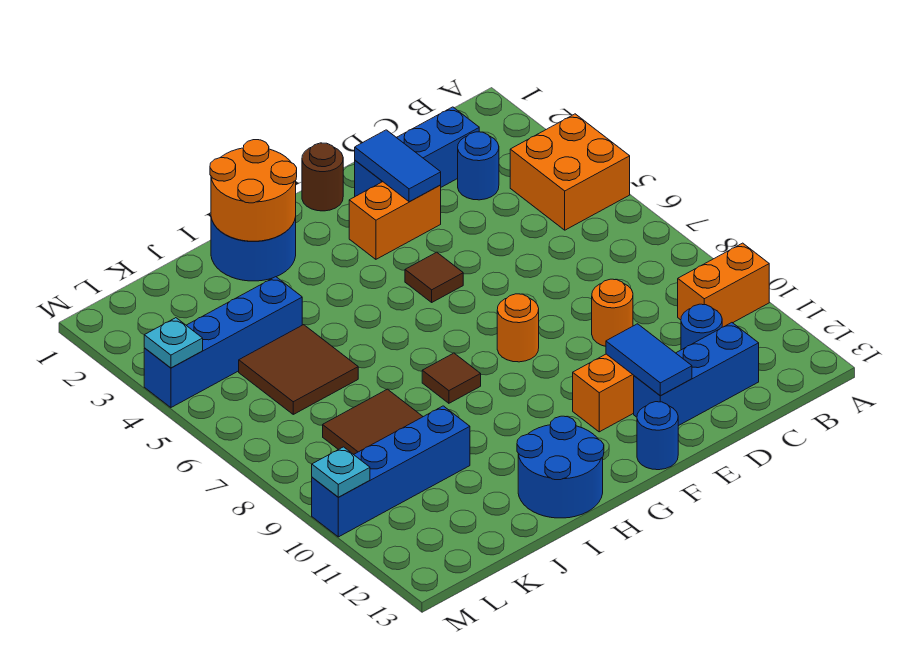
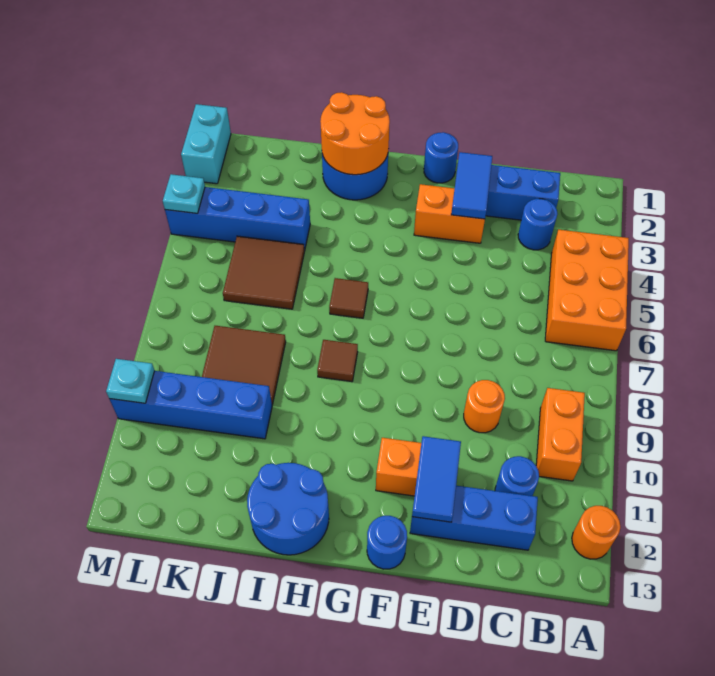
orange 2x2 brick [510,114,630,230] -> orange 2x3 brick [545,230,629,351]
orange 1x2 brick [678,243,769,327] -> orange 1x2 brick turned to [536,388,585,481]
brown 1x1 round brick [302,143,343,211] -> blue 1x1 round brick [424,132,458,183]
brown 1x1 tile [405,252,463,302] -> brown 1x1 tile moved to [329,278,368,318]
orange 1x1 round brick [497,294,539,362] -> orange 1x1 round brick moved to [572,506,620,559]
none -> cyan 1x2 brick [181,104,231,184]

